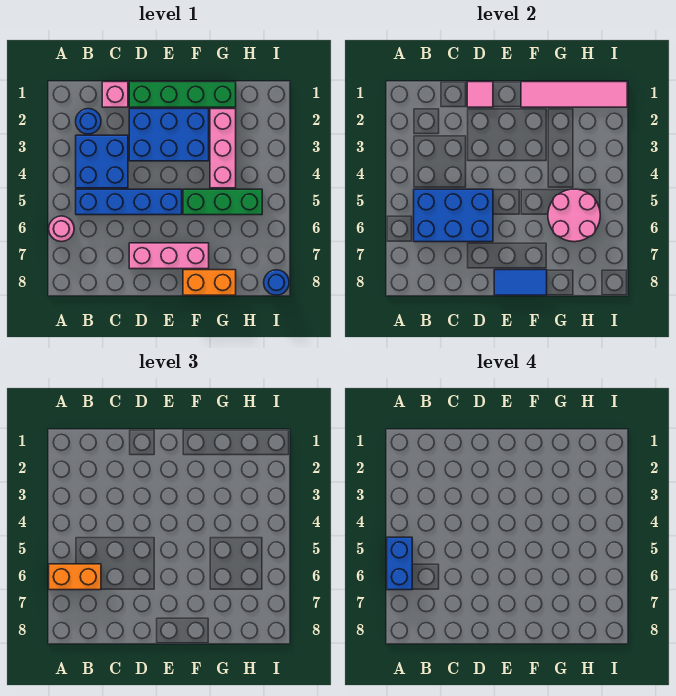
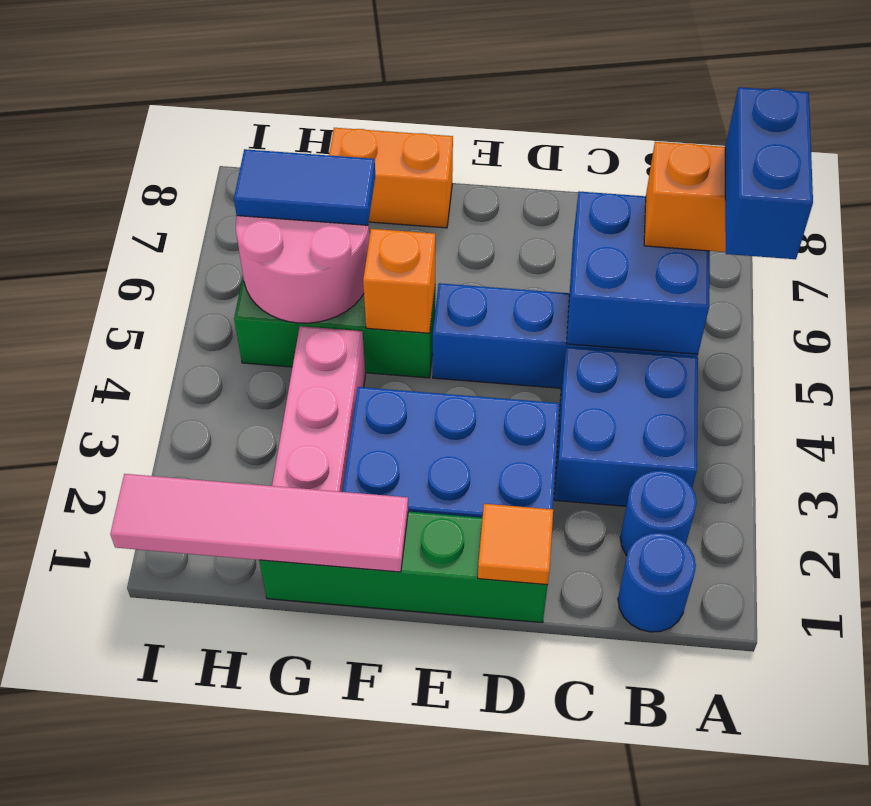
pink 1x1 round brick [49,216,74,242] -> none
blue 2x3 brick [414,189,493,242] -> blue 2x2 brick [566,191,710,354]
pink 1x1 brick [102,82,128,107] -> none
pink 1x1 tile [467,82,493,107] -> orange 1x1 tile [478,504,553,585]
pink 1x3 brick [129,243,209,269] -> none
blue 1x2 tile [494,270,547,295] -> blue 1x2 tile moved to [234,149,375,225]
none -> orange 1x1 brick [363,229,435,333]
blue 1x1 round brick [264,270,289,295] -> blue 1x1 round brick moved to [618,533,696,632]

